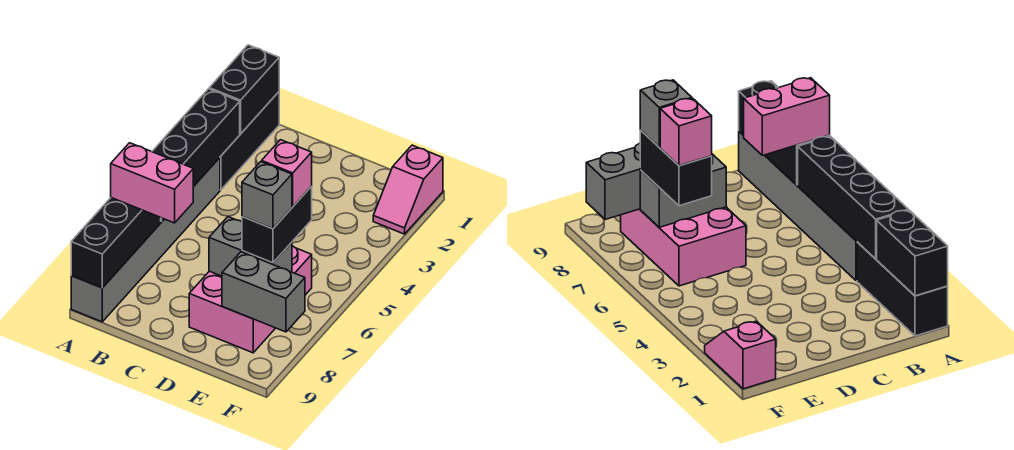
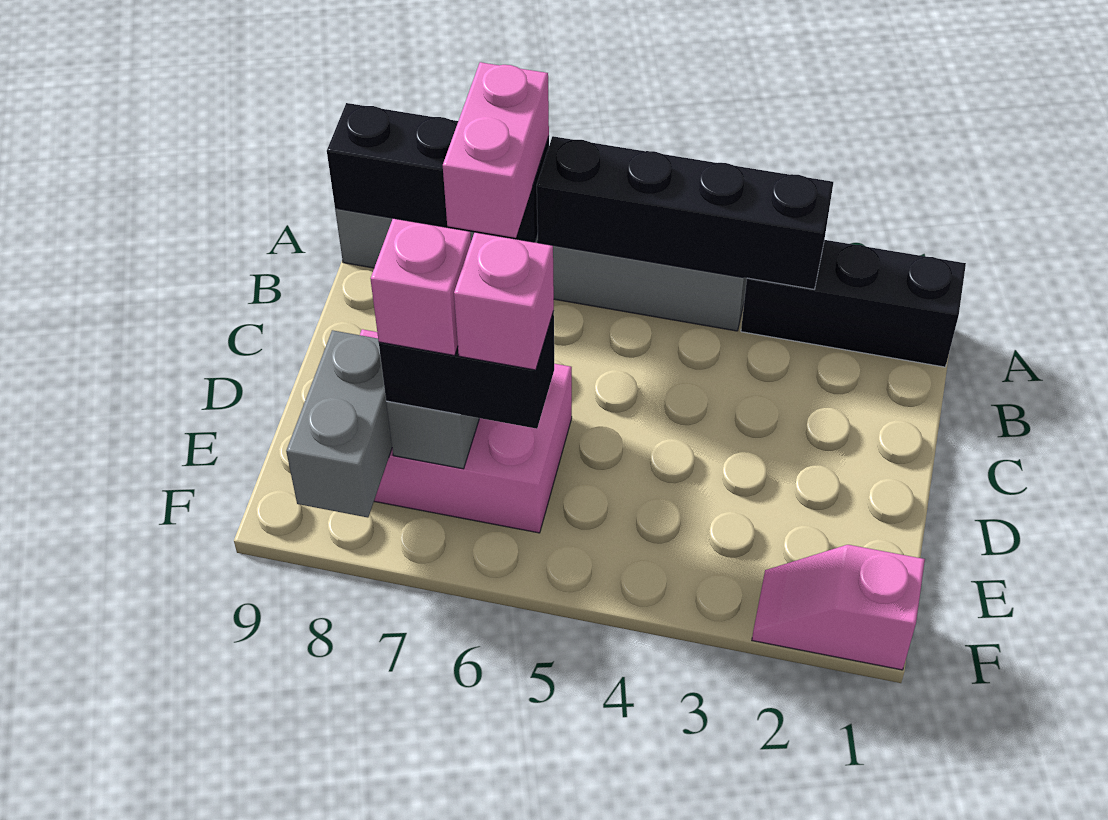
black 1x2 brick [209,45,279,134] -> none
grey 1x1 brick [242,162,292,229] -> pink 1x1 brick [371,219,471,355]

